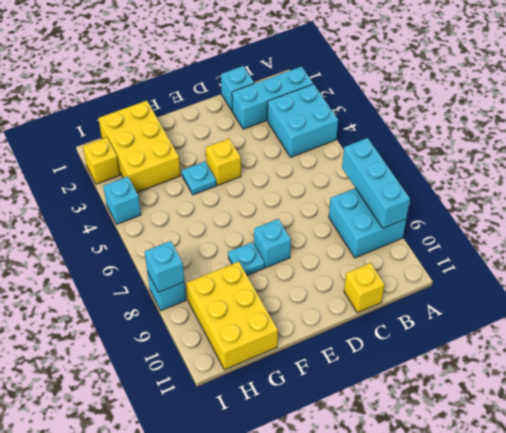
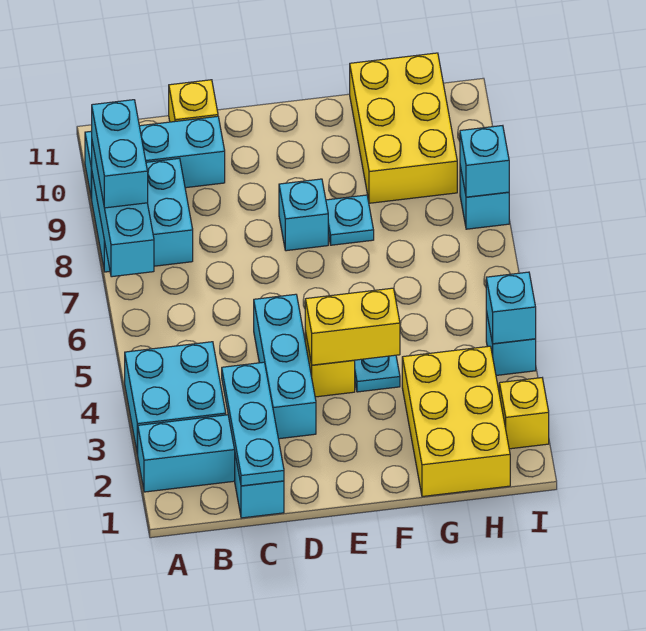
none -> cyan 1x2 brick [92,100,148,208]
none -> cyan 1x3 brick [85,116,225,198]
none -> cyan 1x3 plate [222,362,284,486]
none -> cyan 1x3 brick [254,294,316,439]
none -> yellow 1x2 brick [305,288,400,365]
none -> cyan 1x1 brick [486,272,536,344]

